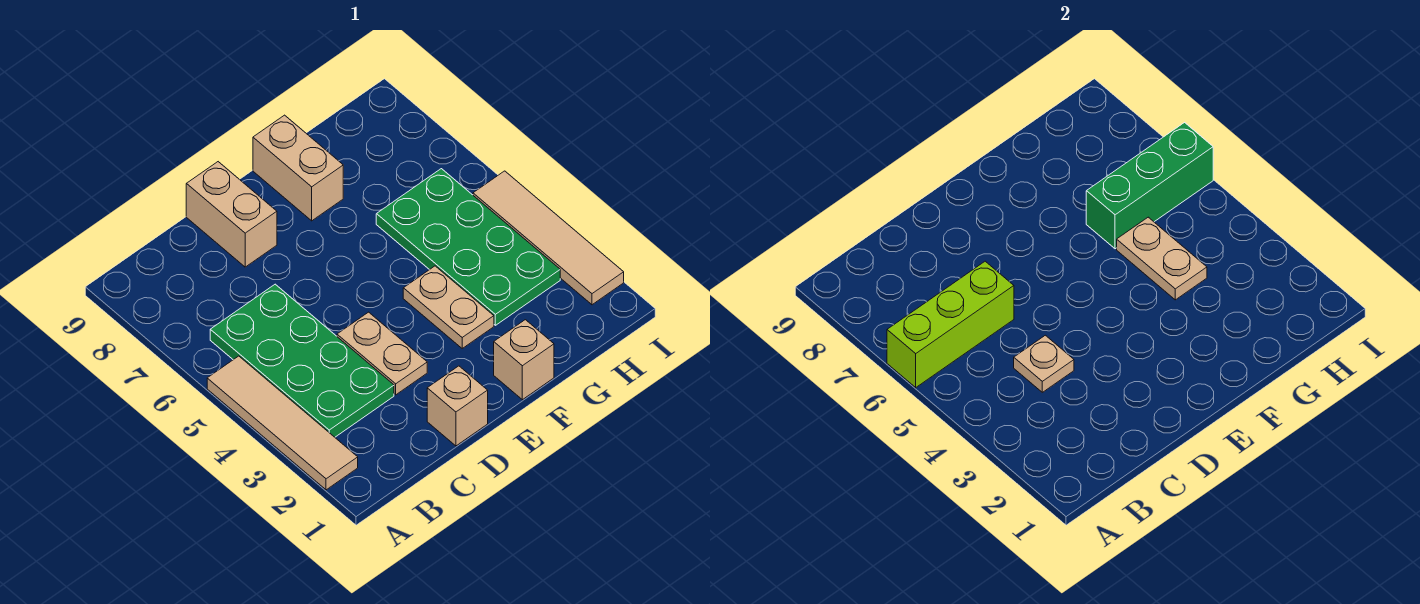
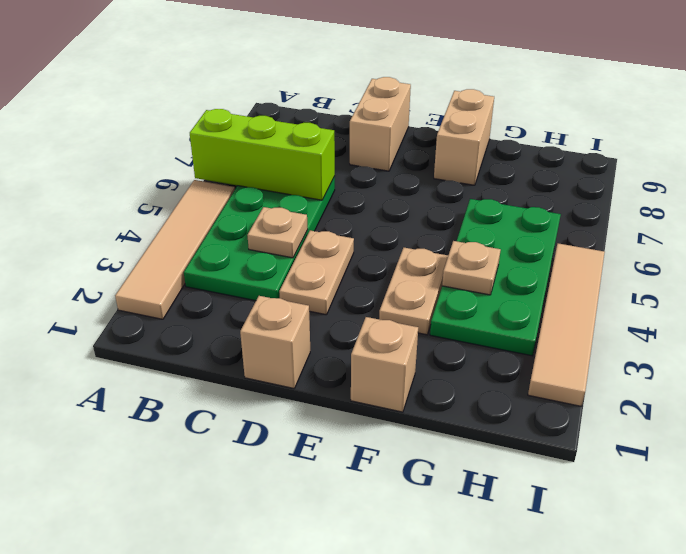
tan 1x2 plate [1117,217,1207,300] -> tan 1x1 plate [442,241,501,295]
green 1x3 brick [1086,123,1213,249] -> none

